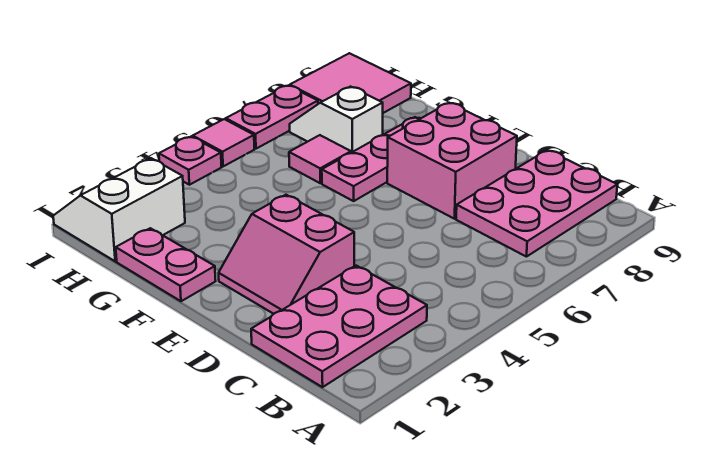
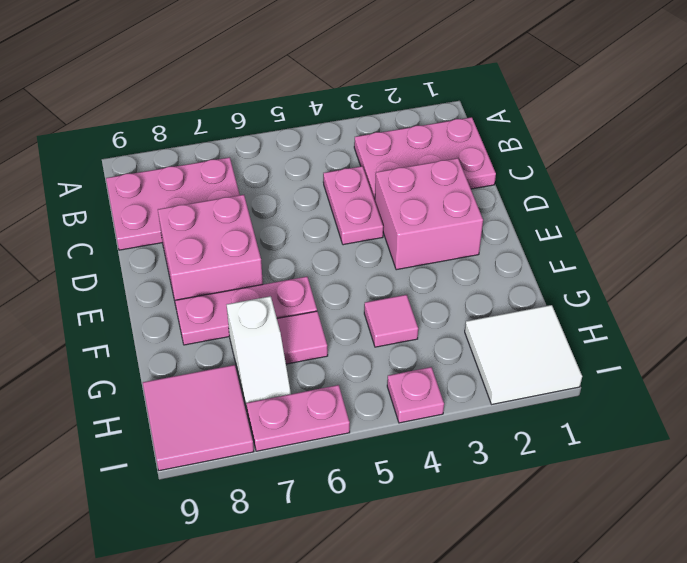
pink 2x2 slope [219,195,354,314] -> pink 2x2 brick [375,158,483,270]
pink 1x2 plate [116,228,216,301] -> pink 1x2 plate moved to [323,166,383,245]
white 2x2 slope [53,158,185,261] -> white 2x2 tile [465,305,582,404]
pink 1x1 tile [193,119,254,166] -> pink 1x1 tile moved to [364,295,418,347]

